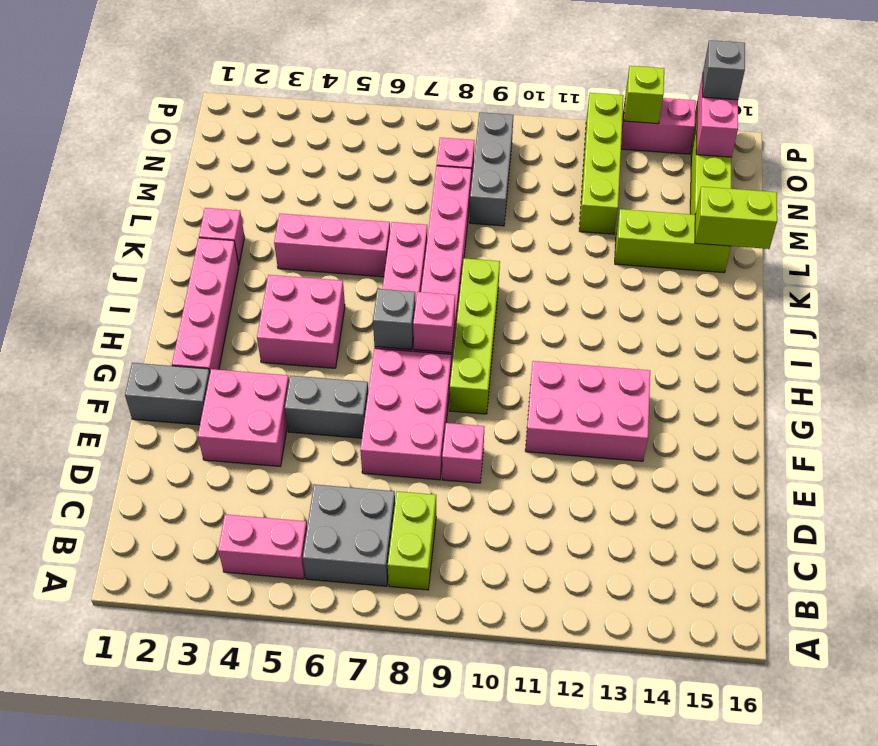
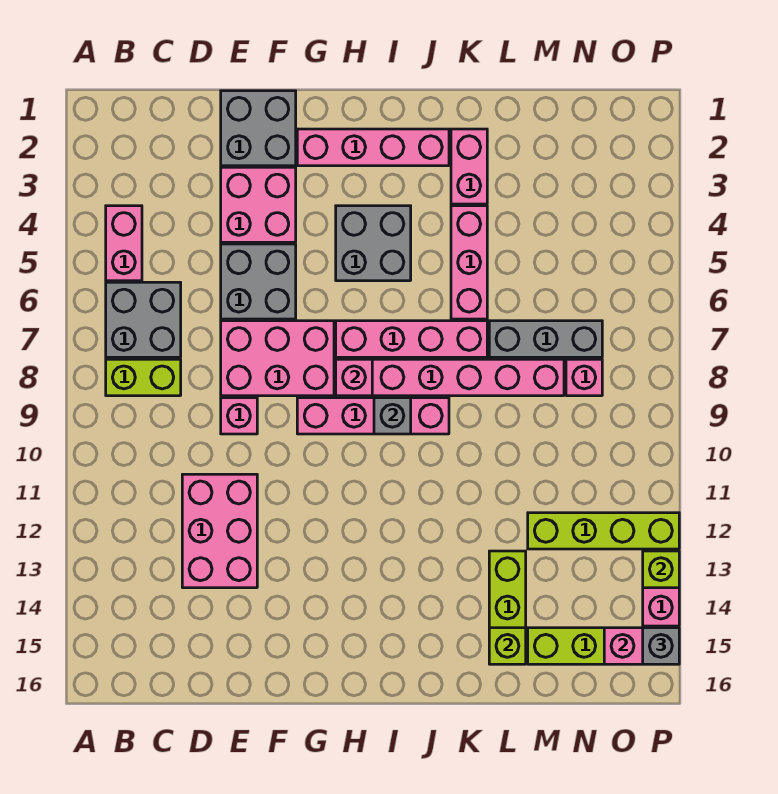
grey 1x2 brick [125,363,210,425] -> grey 2x2 brick [221,91,296,166]
grey 1x2 brick [285,375,368,438] -> grey 2x2 brick [221,244,296,319]
pink 2x3 brick [525,361,650,461] -> pink 2x3 brick moved to [182,474,257,588]
lime 1x4 brick [450,258,500,414] -> pink 1x4 brick [297,398,449,434]
pink 2x2 brick [257,275,345,368] -> grey 2x2 brick [336,206,411,281]
grey 1x1 brick [373,289,416,349] -> grey 1x1 brick moved to [374,398,411,434]
pink 1x1 brick [199,208,245,265] -> pink 1x2 brick [451,129,487,204]
lime 1x2 brick [695,187,777,249] -> lime 1x1 brick [489,628,526,664]
grey 1x3 brick [470,112,514,226] -> grey 1x3 brick moved to [489,321,602,357]

